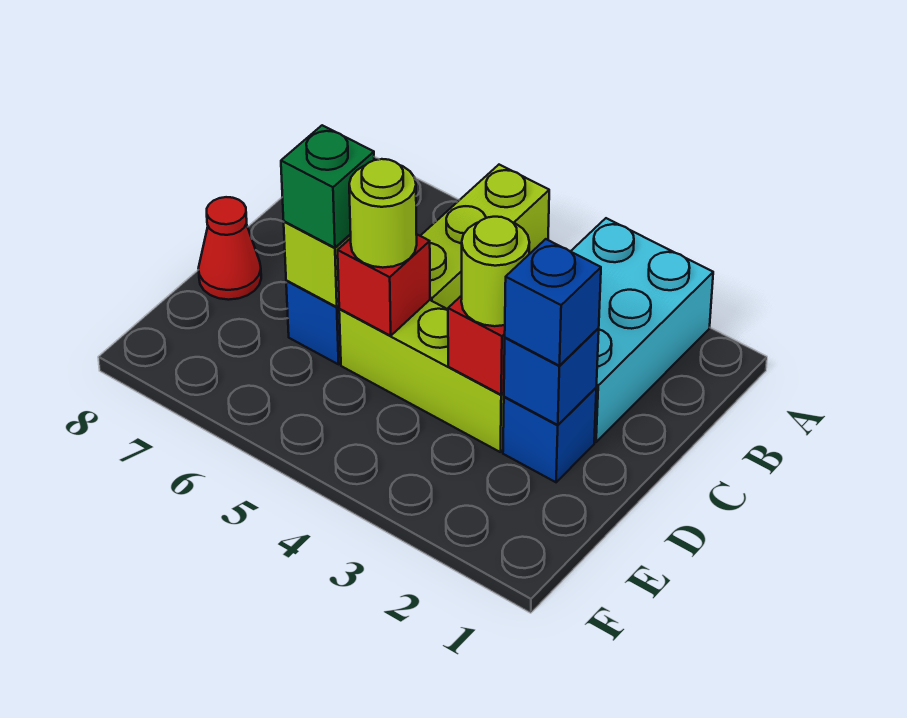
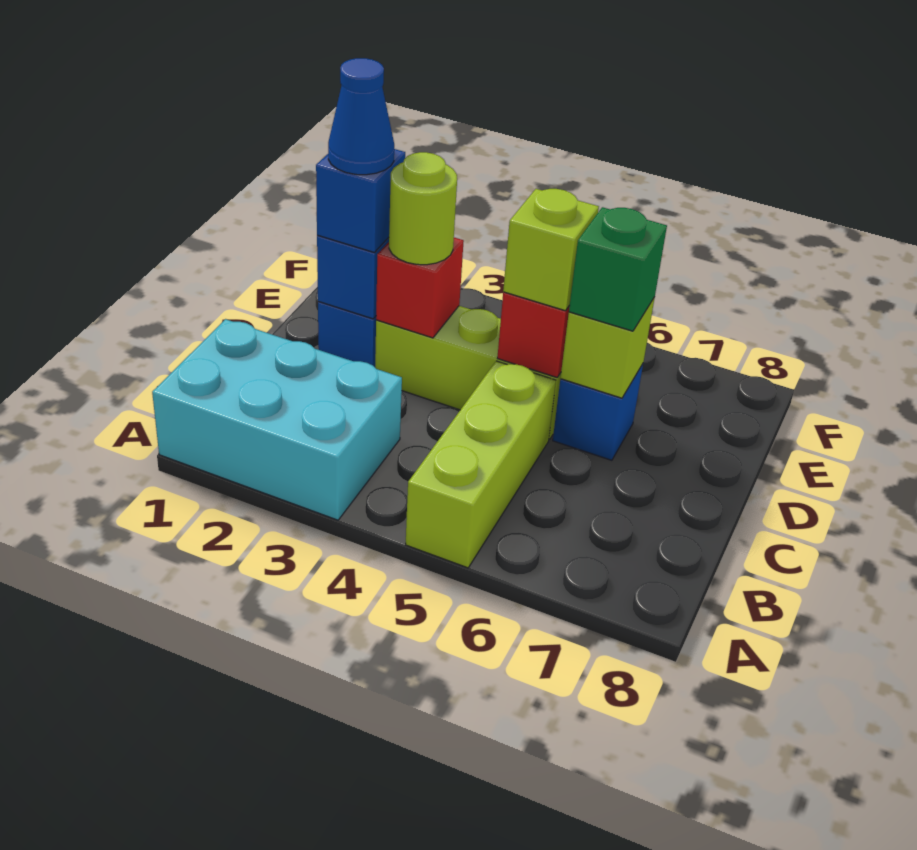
cyan 2x3 brick [571,218,713,442] -> cyan 2x3 brick turned to [152,319,402,520]
none -> blue 1x1 cone [328,58,394,175]
lime 1x1 round brick [349,159,417,268] -> lime 1x1 brick [503,189,599,311]
red 1x1 cone [199,197,261,300] -> none

